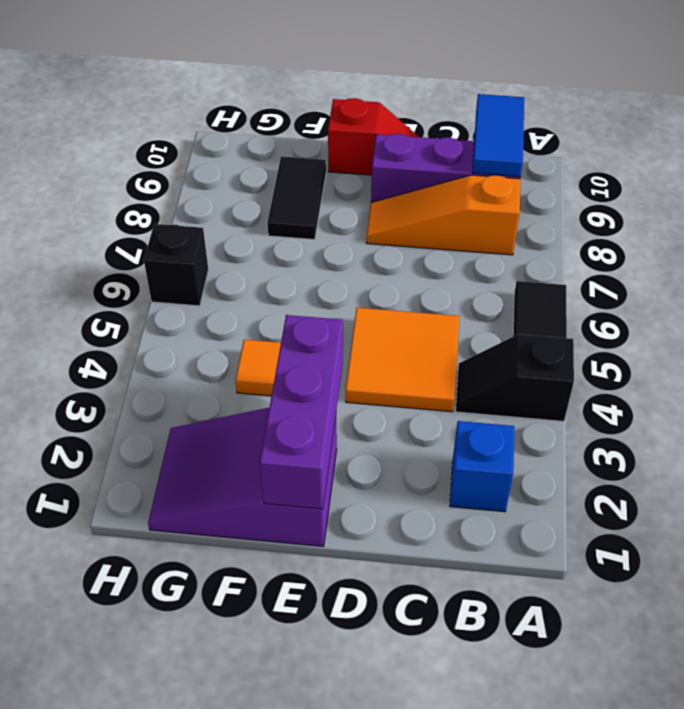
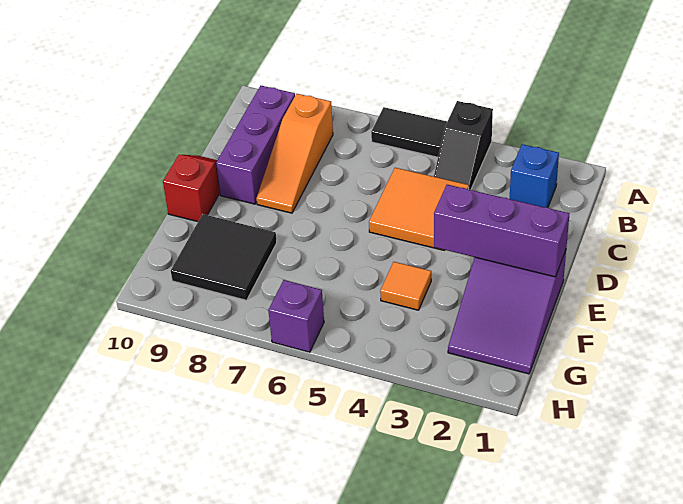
blue 1x2 tile [472,94,524,177] -> none
black 1x2 tile [267,156,326,240] -> black 2x2 tile [171,214,277,300]
black 1x1 brick [144,224,208,306] -> purple 1x1 brick [268,280,324,352]

